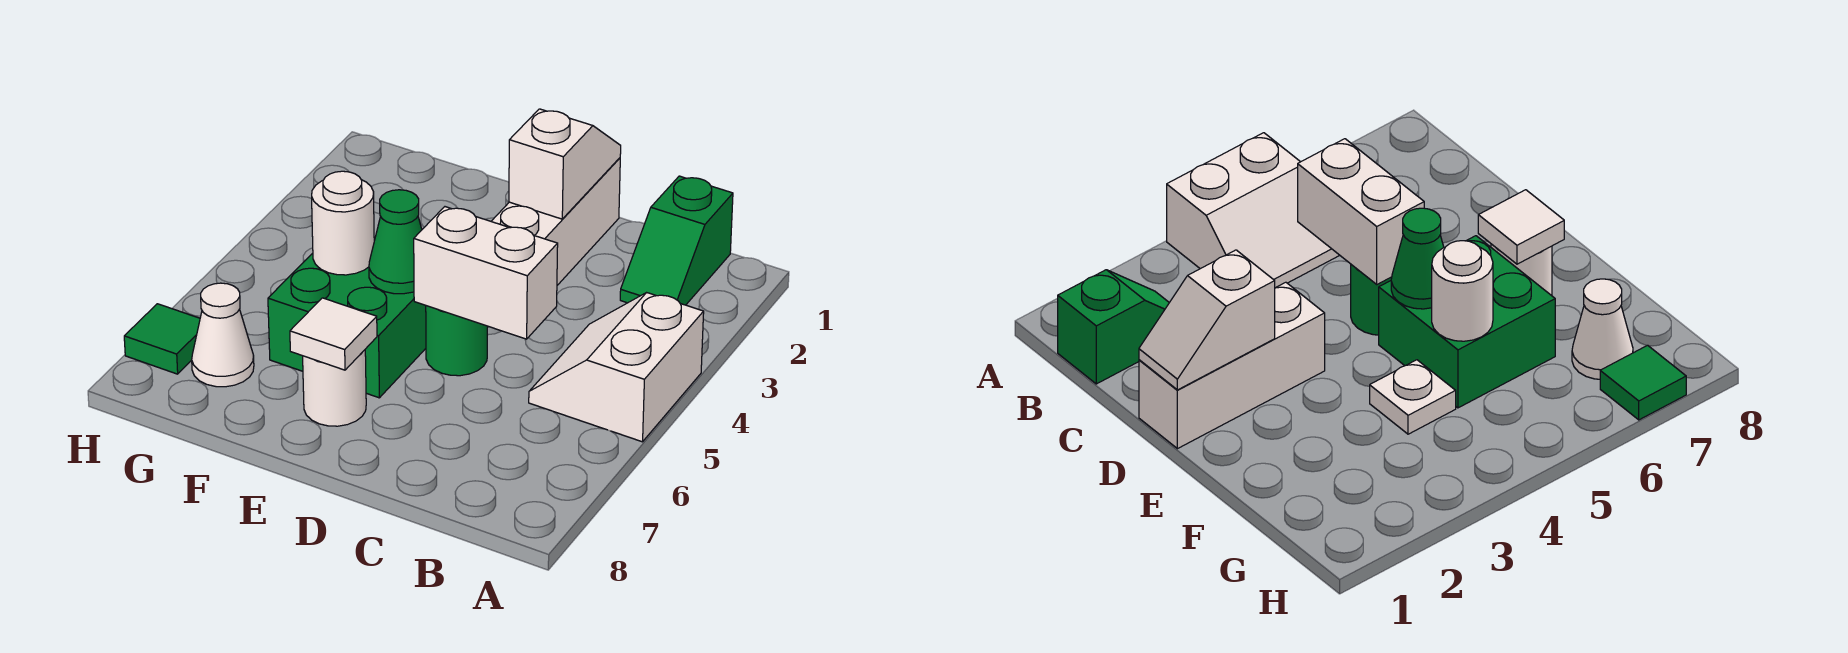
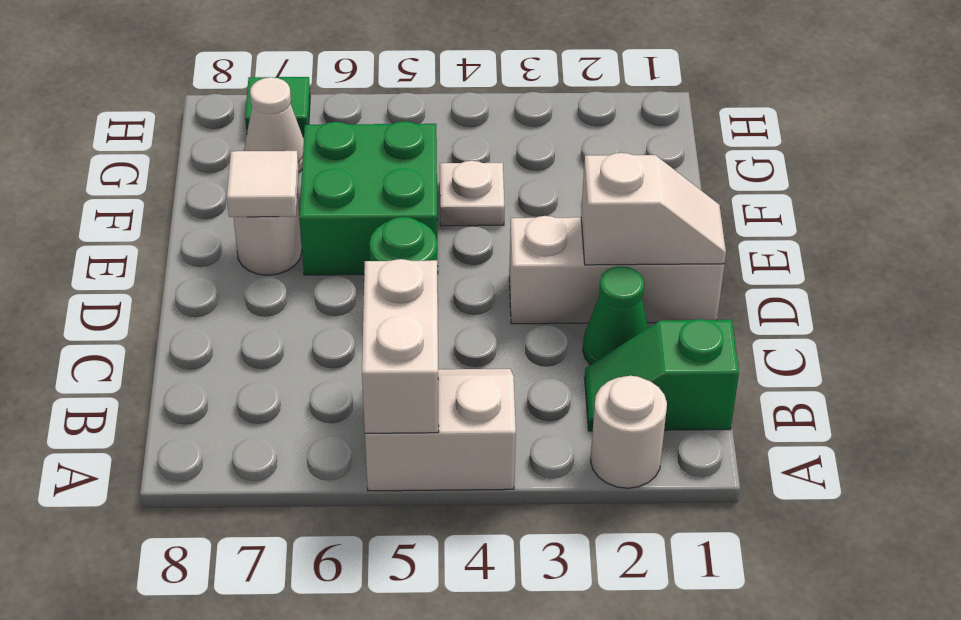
white 1x2 brick [414,207,558,339] -> white 1x2 brick moved to [362,259,439,433]
green 1x1 cone [369,190,422,294] -> green 1x1 cone moved to [583,266,648,365]
white 1x1 round brick [312,171,374,275] -> white 1x1 round brick moved to [590,376,667,488]

